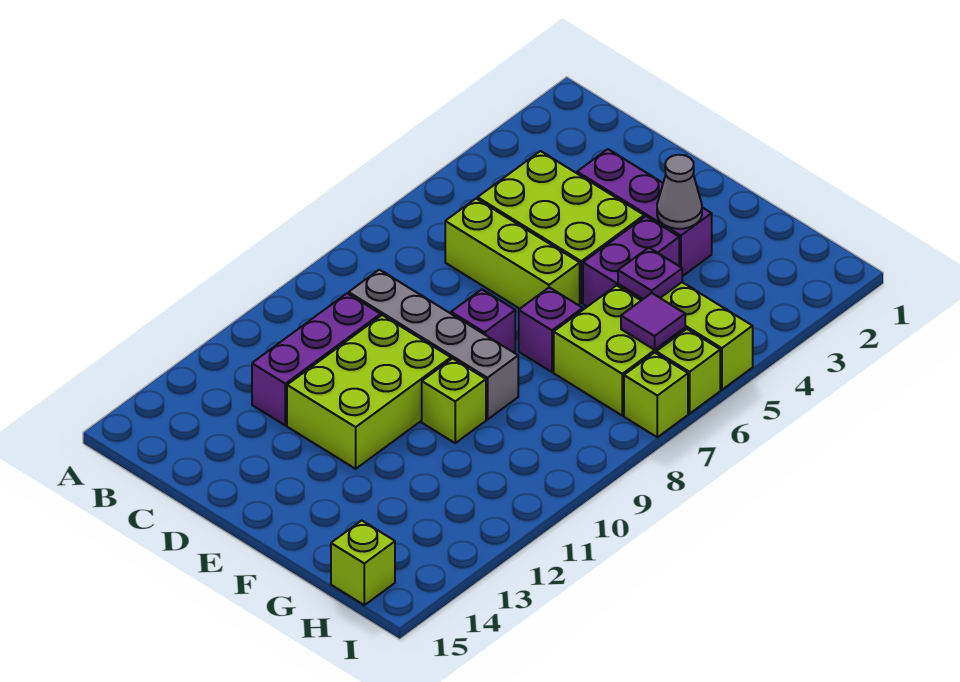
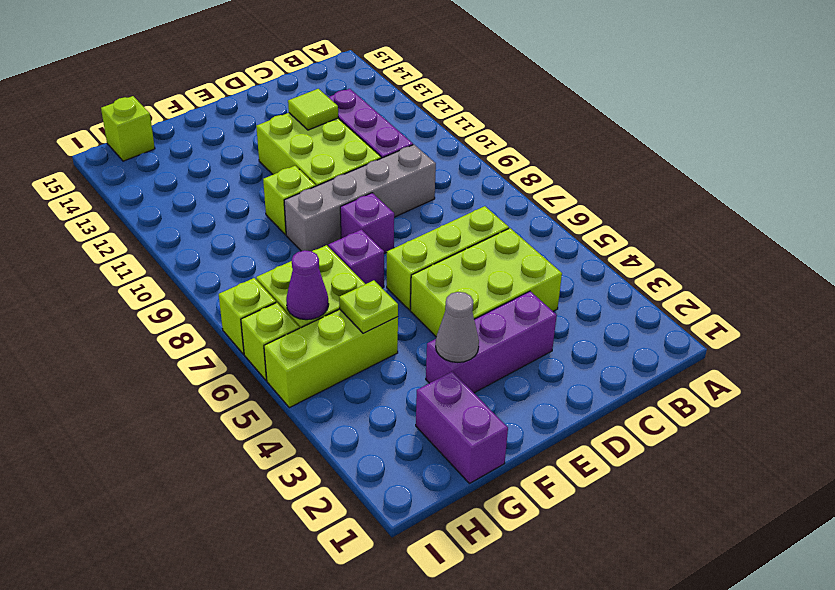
none -> lime 1x1 tile [288,89,338,130]
purple 1x2 brick [583,216,679,307] -> purple 1x2 brick moved to [416,372,508,484]
purple 1x1 plate [618,248,682,299] -> lime 1x1 plate [339,280,398,334]
purple 1x1 tile [621,293,685,350] -> purple 1x1 cone [286,250,329,320]

